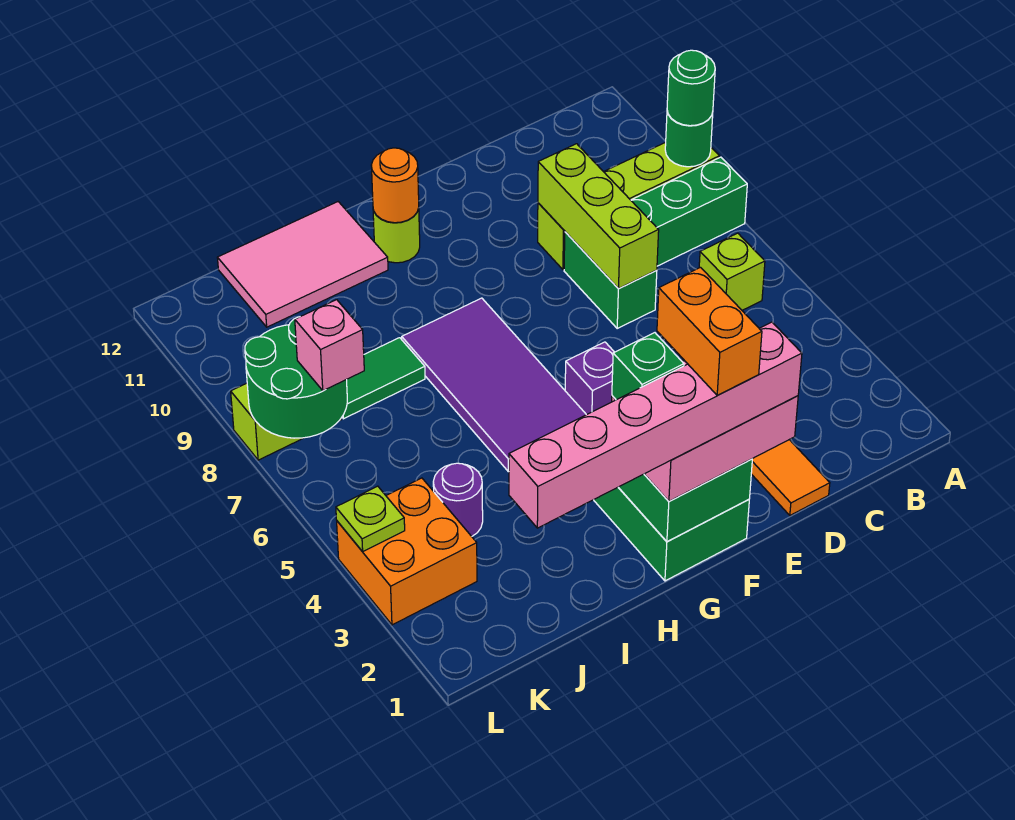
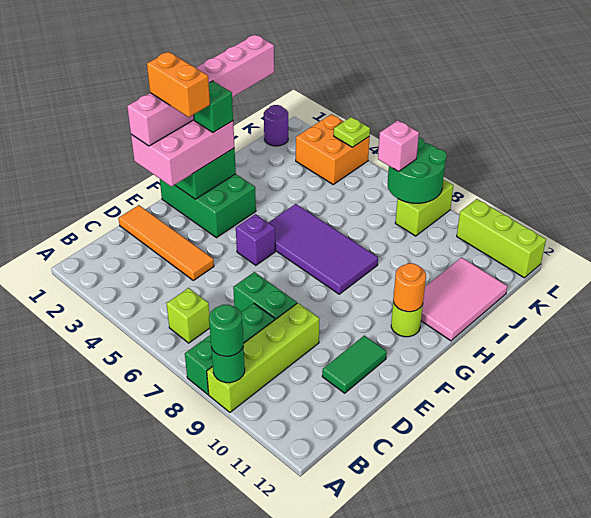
lime 1x3 brick [538,144,659,289] -> lime 1x3 brick moved to [457,199,546,278]
green 1x2 tile [342,338,425,419] -> green 1x2 tile moved to [322,335,387,393]
purple 1x1 round brick [433,463,483,536] -> purple 1x1 round brick moved to [264,105,288,146]

